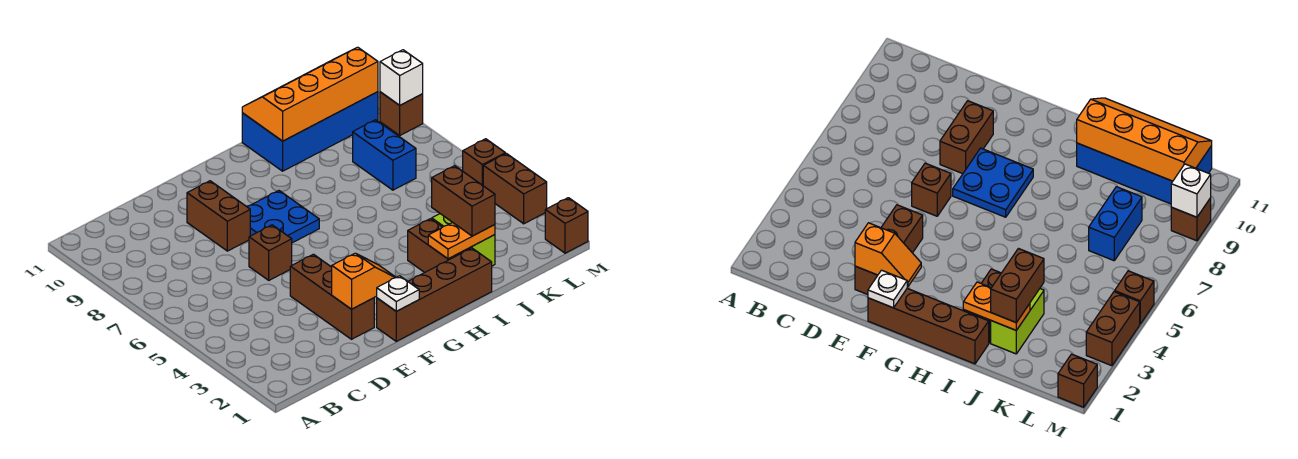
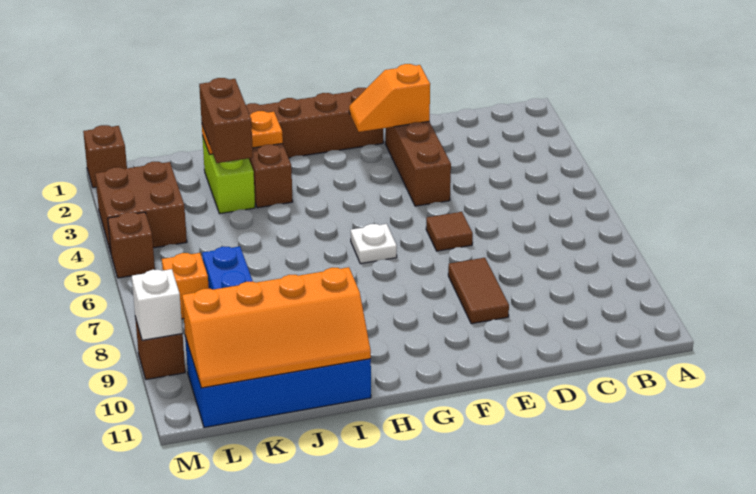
brown 1x1 brick [249,225,292,280] -> brown 1x1 tile [426,212,473,251]
brown 1x2 brick [187,181,250,251] -> brown 1x2 tile [448,258,509,324]
white 1x1 plate [377,276,419,311] -> white 1x1 plate moved to [351,224,397,264]
blue 2x2 plate [247,191,319,243] -> none
none -> orange 1x1 brick [162,253,209,319]
brown 1x2 brick [483,153,547,224] -> brown 2x2 brick [95,162,187,252]

